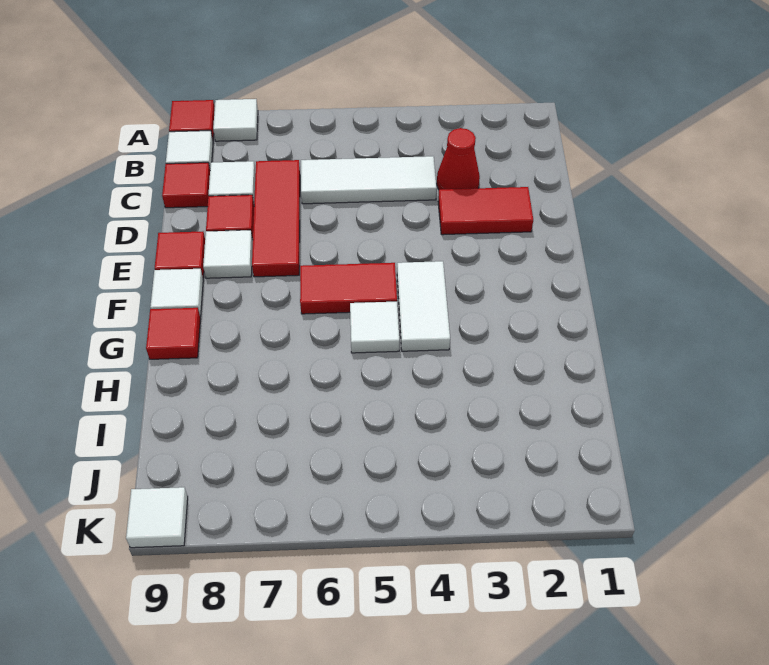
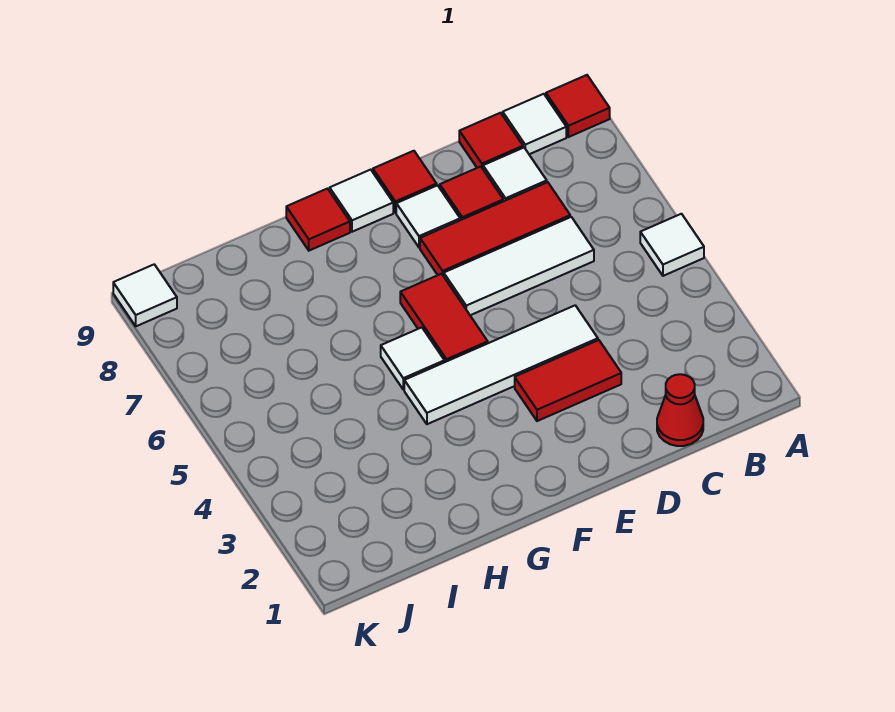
white 1x1 tile [213,99,258,141] -> white 1x1 tile moved to [640,214,704,276]
red 1x1 cone [437,128,480,189] -> red 1x1 cone moved to [657,374,703,446]
white 1x3 tile [301,156,437,204] -> white 1x3 tile turned to [444,217,594,315]
red 1x2 tile [438,187,533,235] -> red 1x2 tile turned to [515,340,621,421]
white 1x2 tile [397,261,450,351] -> white 1x4 tile [404,305,598,424]

